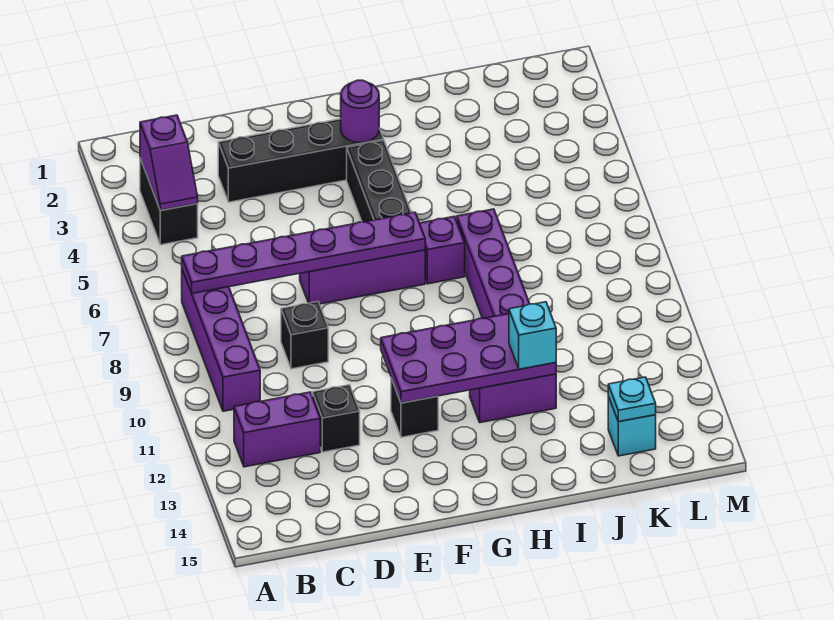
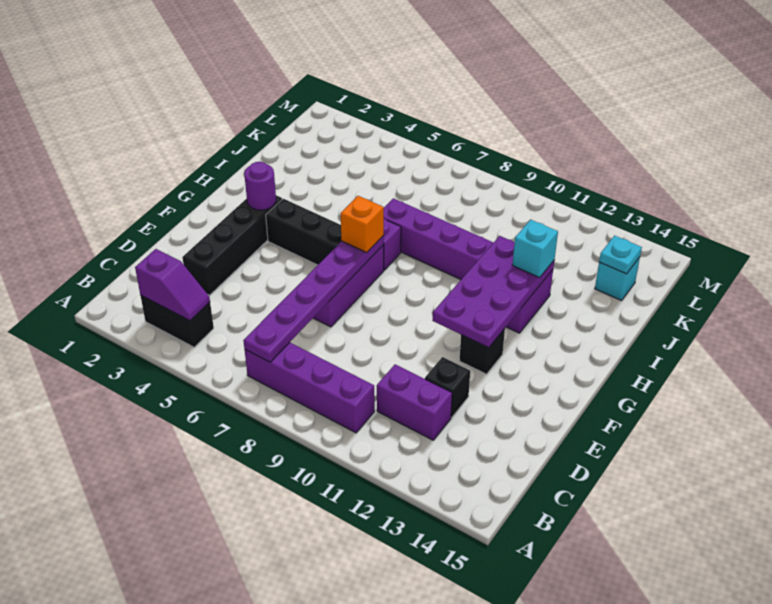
purple 1x2 brick [234,392,320,467] -> purple 1x2 brick turned to [377,364,452,440]
black 1x1 brick [281,302,328,369] -> none
none -> orange 1x1 brick [341,196,384,253]

